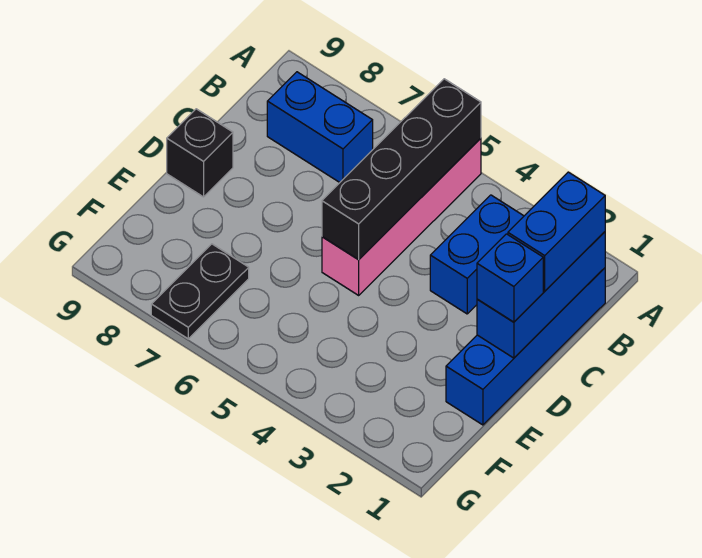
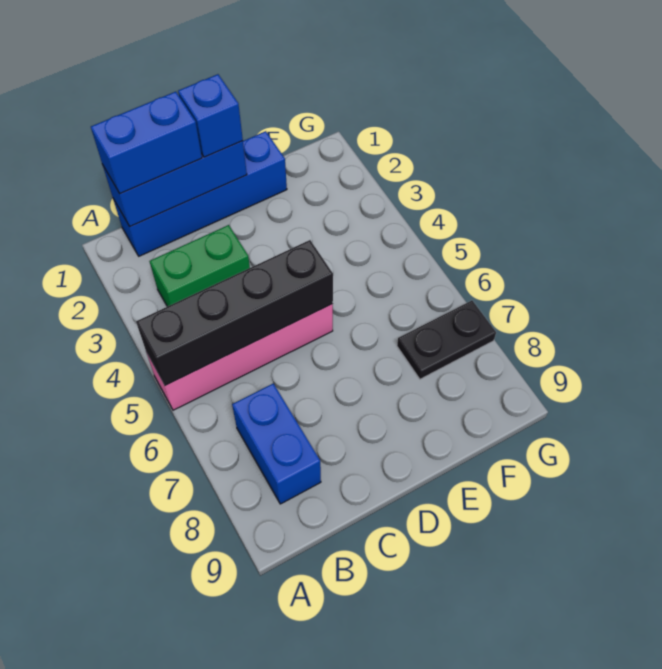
blue 1x2 brick [430,195,524,314] -> green 1x2 brick [150,225,250,307]
black 1x1 brick [167,109,233,197] -> none

